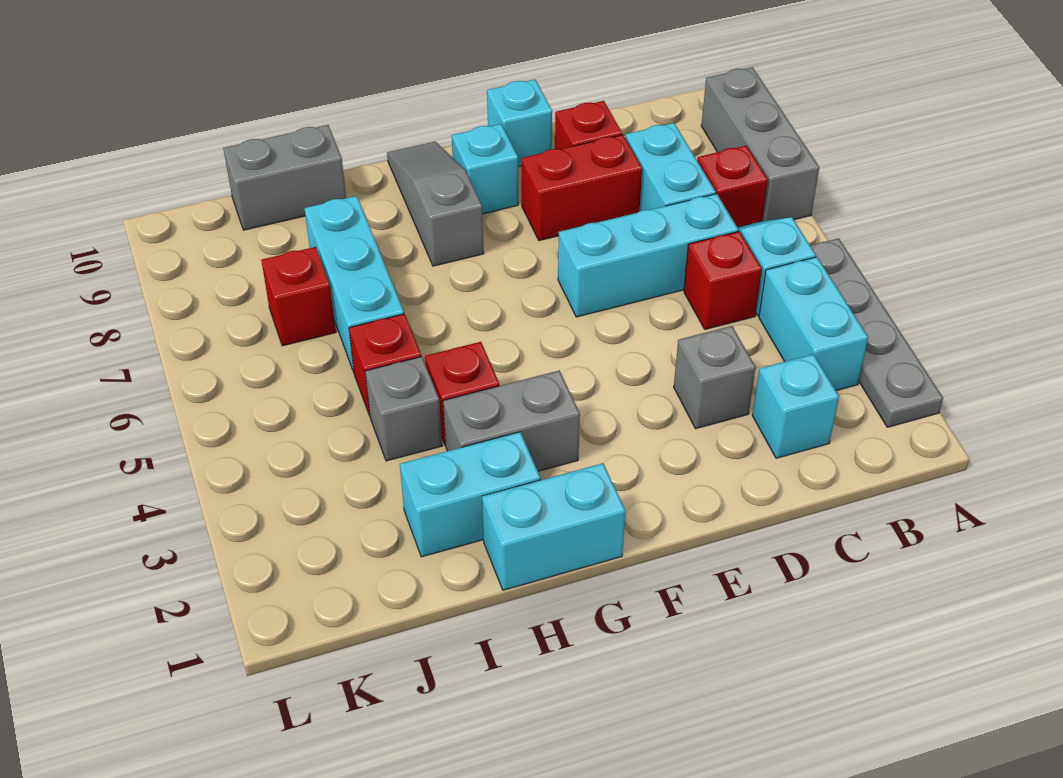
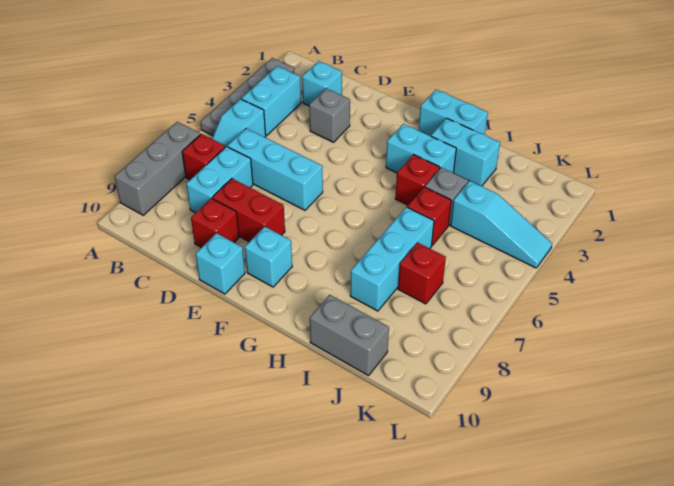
red 1x1 brick [684,231,762,329] -> none
grey 1x2 brick [443,370,580,471] -> cyan 1x2 brick [386,124,456,173]
grey 1x3 slope [387,142,484,266] -> none
none -> cyan 1x3 slope [451,181,552,268]

